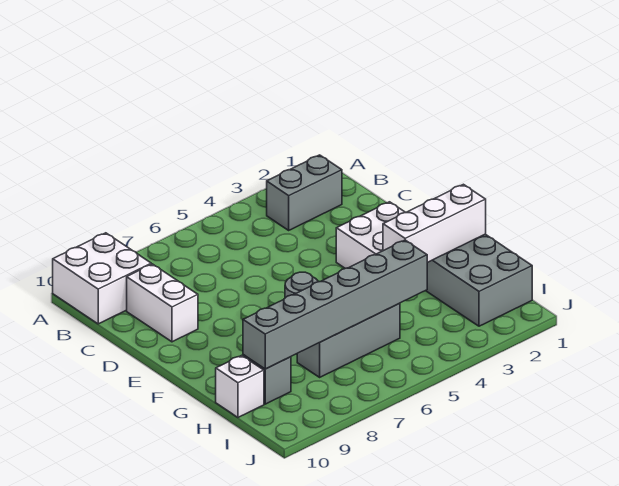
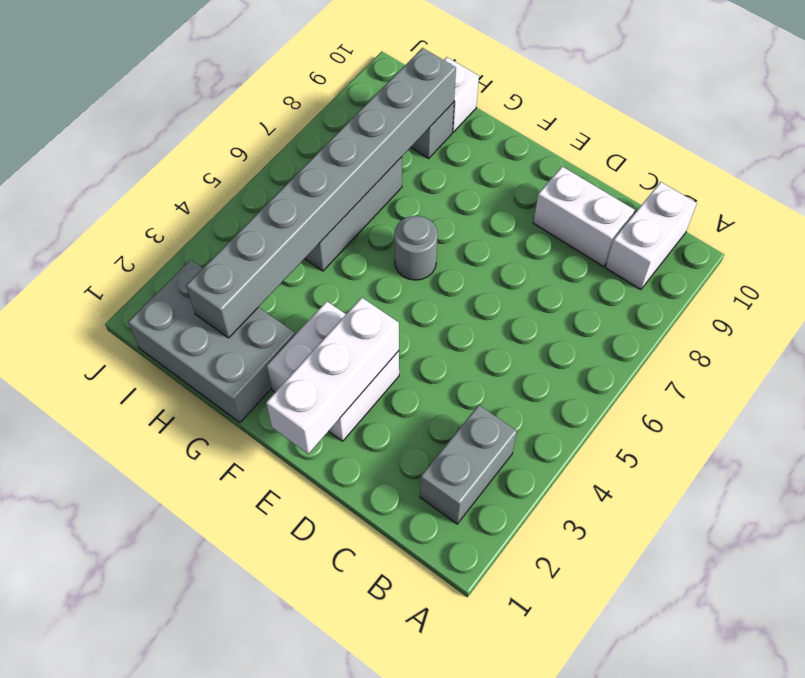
white 2x2 brick [53,233,151,324] -> white 1x2 brick [606,182,697,290]
white 1x3 brick [383,184,486,263] -> white 1x3 brick moved to [266,298,399,454]
grey 1x6 brick [243,240,427,369] -> grey 1x8 brick [186,48,456,338]

